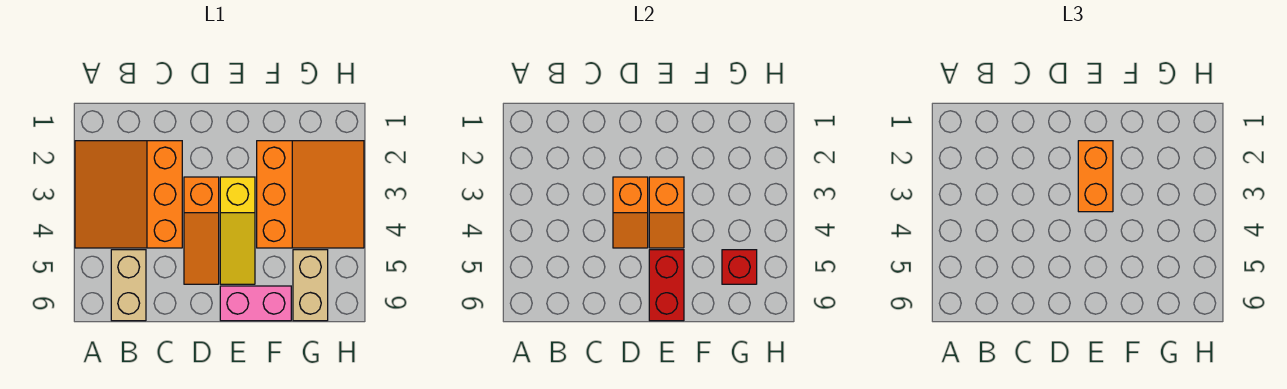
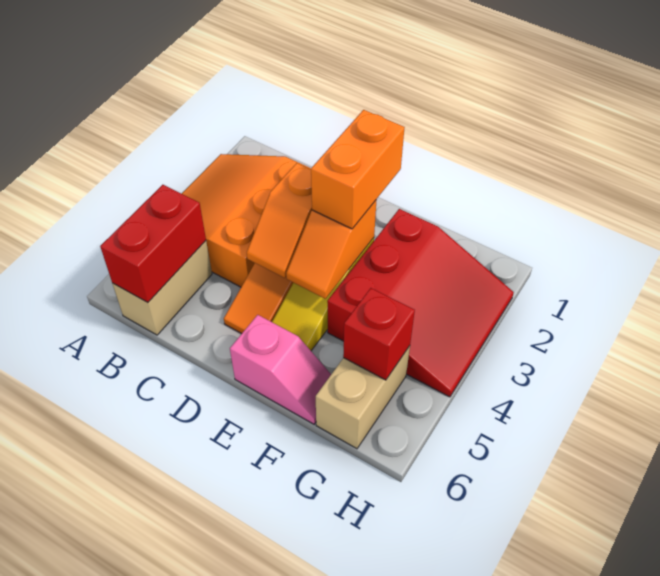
red 1x2 brick [649,250,684,321] -> red 1x2 brick moved to [100,185,206,302]
pink 1x2 brick [220,286,291,321] -> pink 1x2 slope [230,315,331,424]
orange 3x3 slope [257,141,364,248] -> red 3x3 slope [327,209,514,397]

